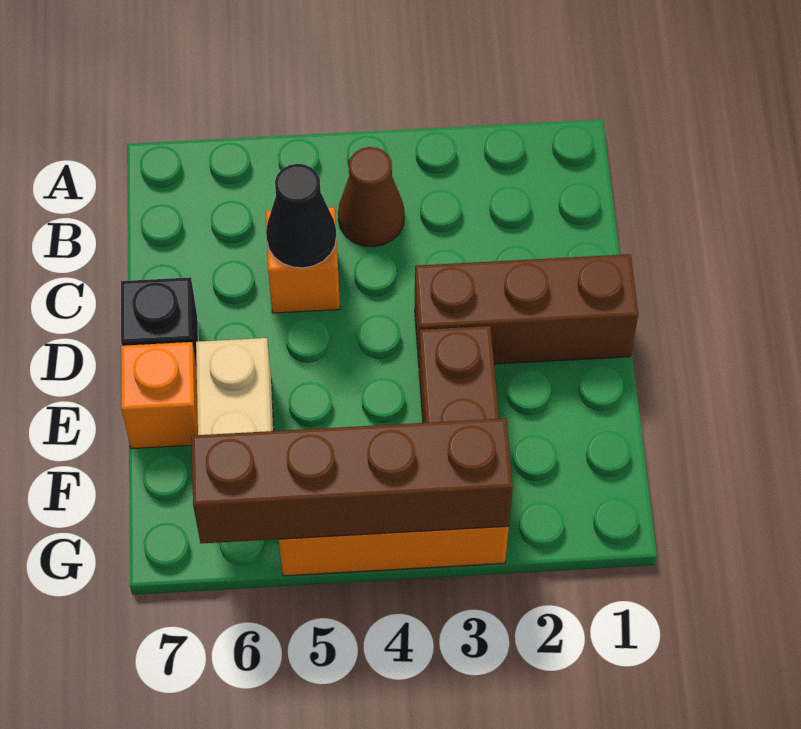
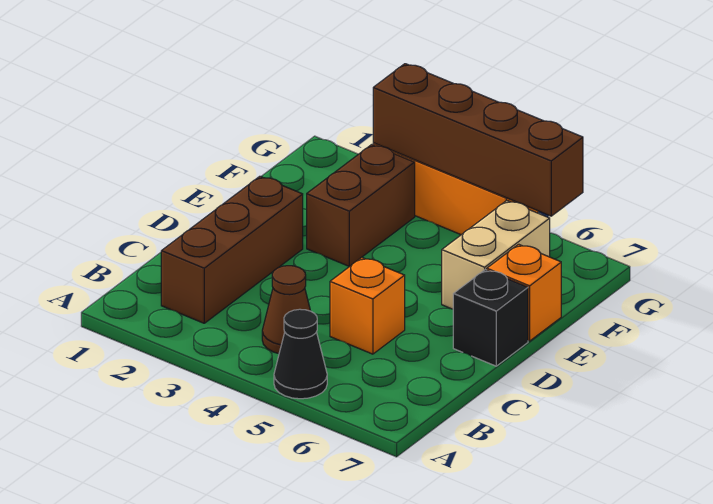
black 1x1 cone [266,164,336,268] -> black 1x1 cone moved to [274,309,327,399]
brown 1x3 brick [415,254,638,364] -> brown 1x3 brick turned to [161,176,303,323]

